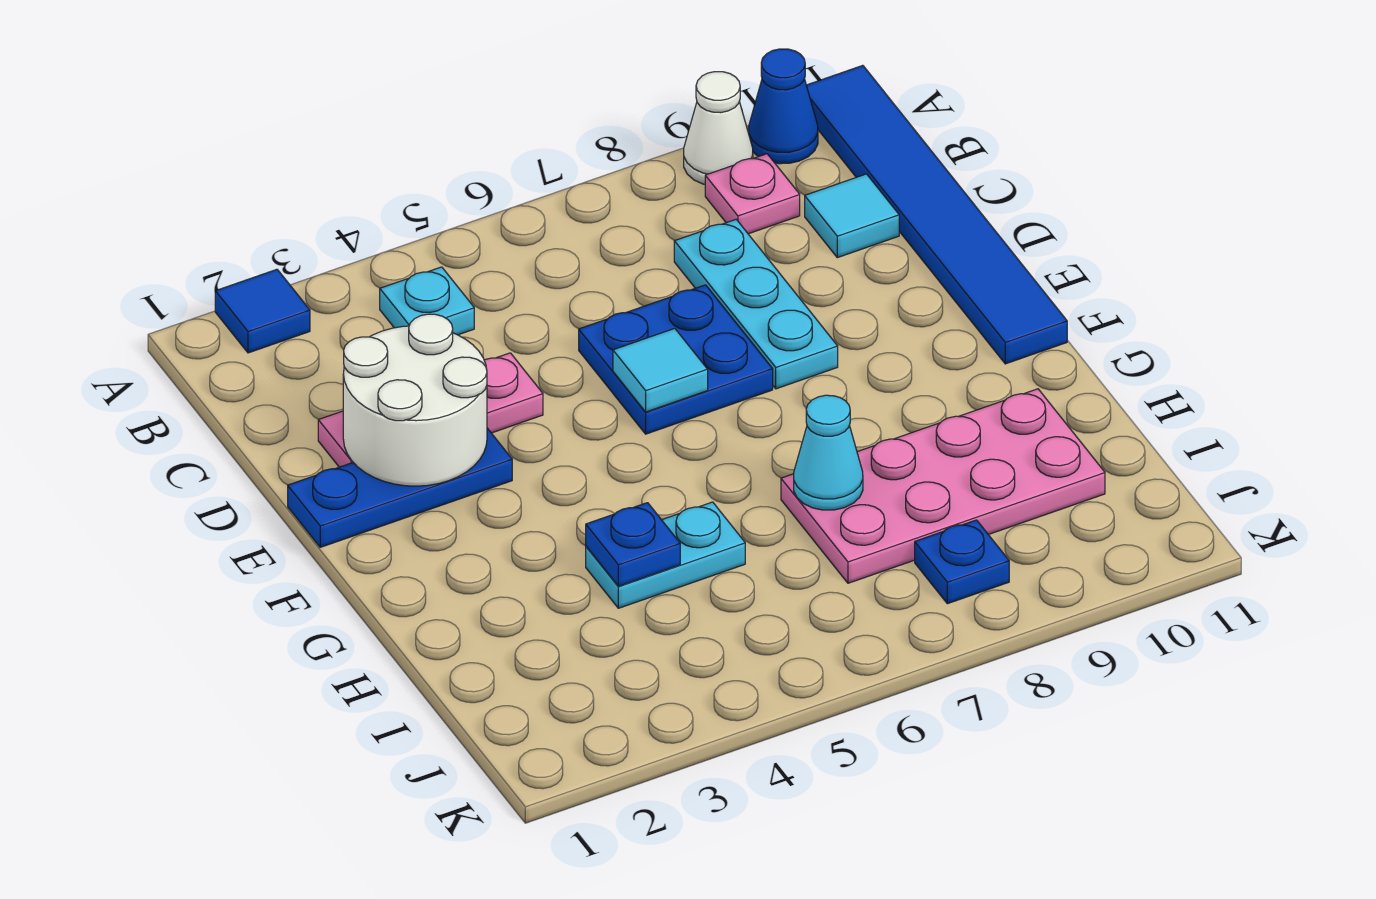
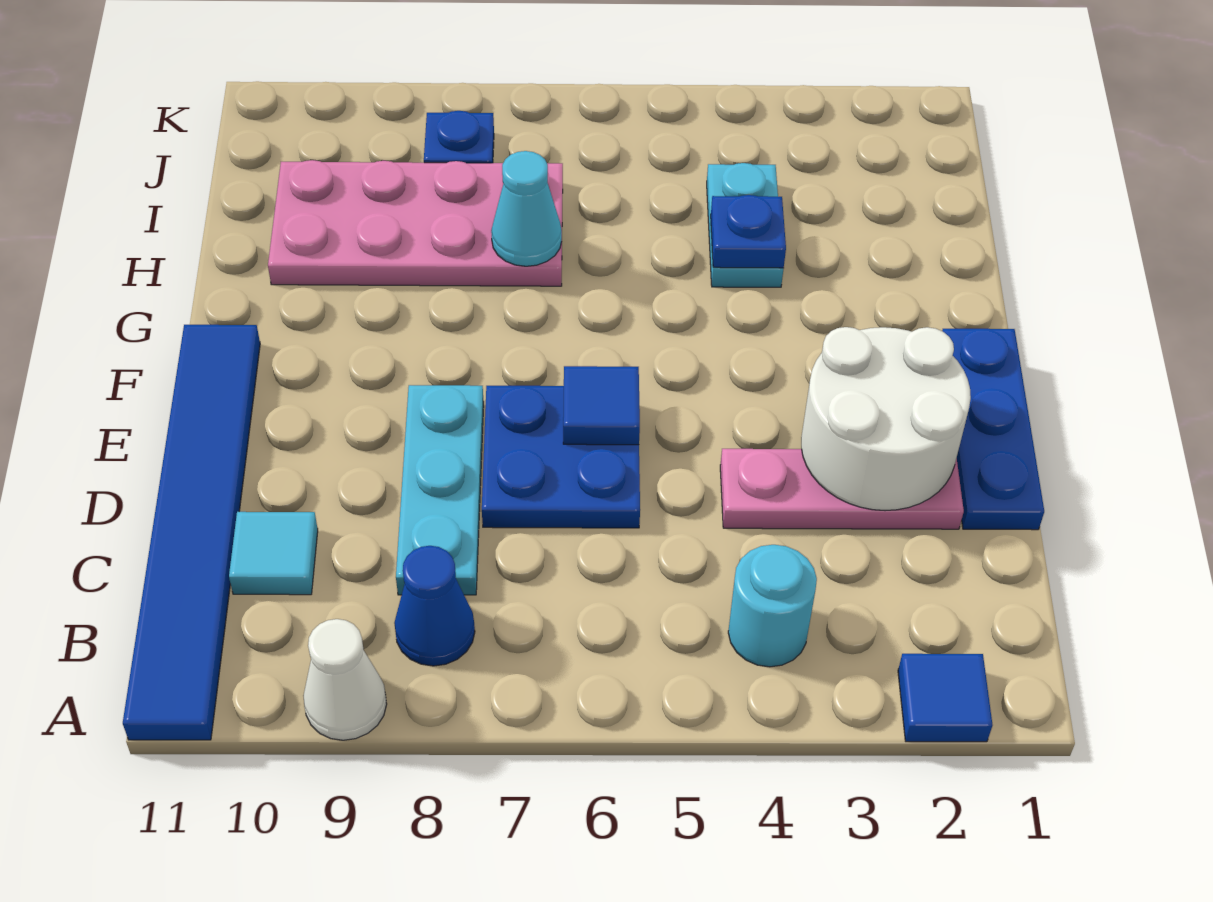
blue 1x1 cone [749,49,818,164] -> blue 1x1 cone moved to [394,546,475,666]
cyan 1x1 plate [380,267,474,335] -> cyan 1x1 round brick [728,545,817,667]
pink 1x1 plate [705,154,800,234] -> none
blue 1x3 plate [288,428,512,547] -> blue 1x3 plate turned to [942,329,1044,530]
cyan 1x1 tile [613,328,708,412] -> blue 1x1 tile [563,366,640,445]
cyan 1x2 plate [586,502,745,608] -> cyan 1x2 plate turned to [707,163,784,287]

